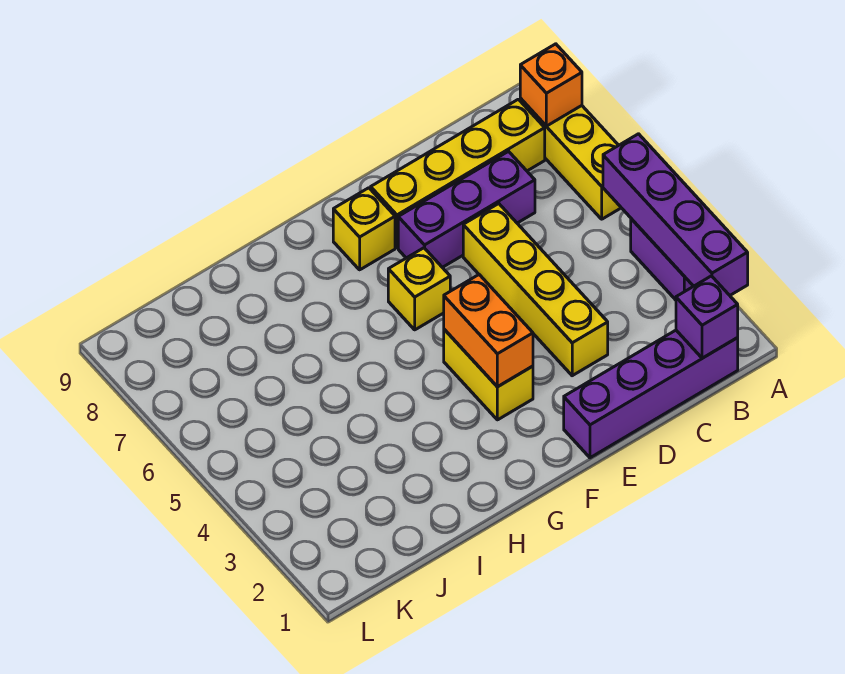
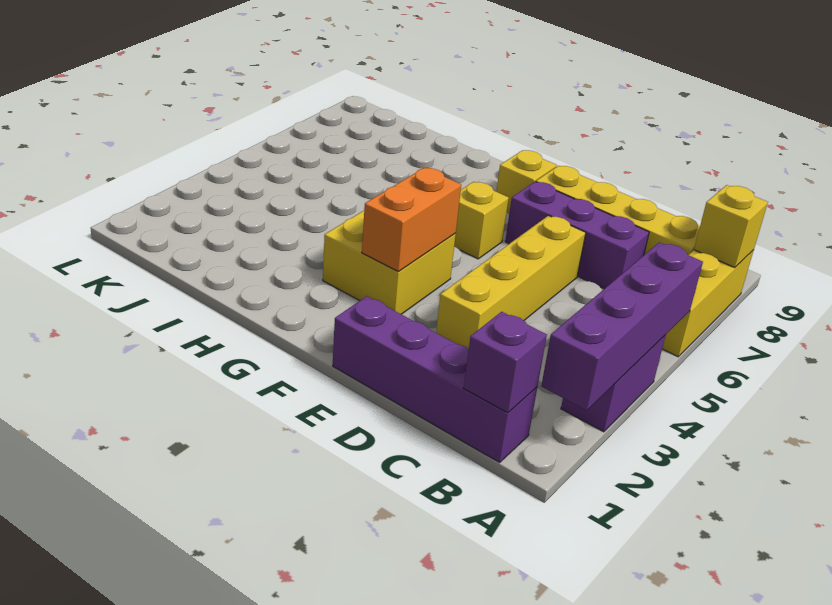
orange 1x1 brick [520,44,582,126] -> yellow 1x1 brick [694,185,768,268]
yellow 1x2 brick [444,329,533,420] -> yellow 2x2 brick [323,211,456,314]

